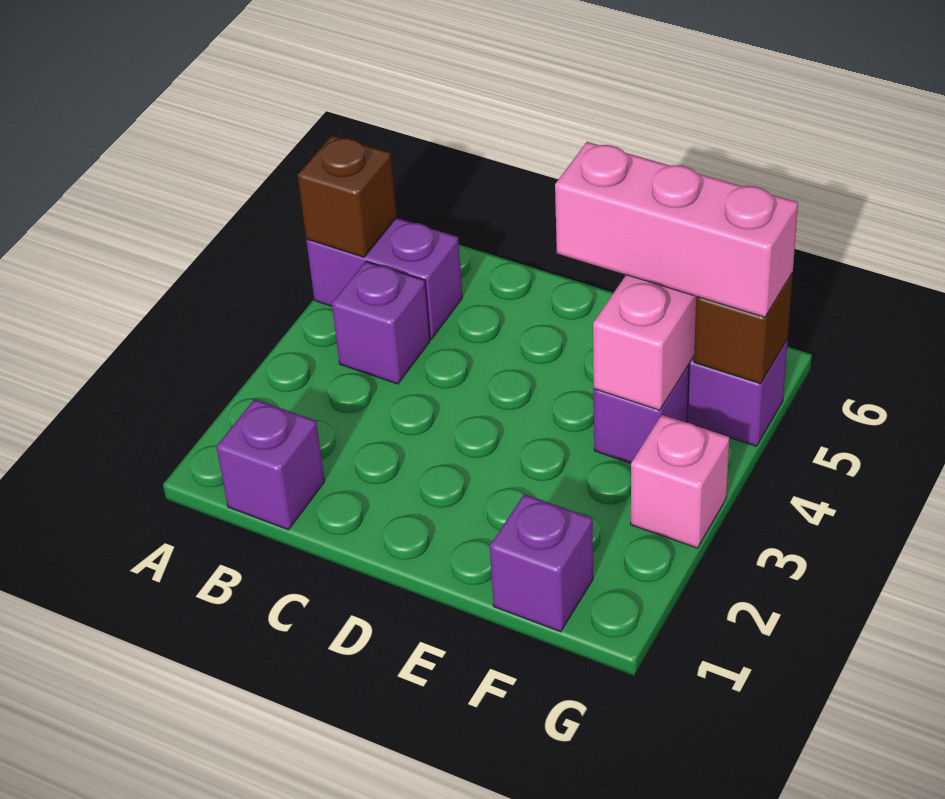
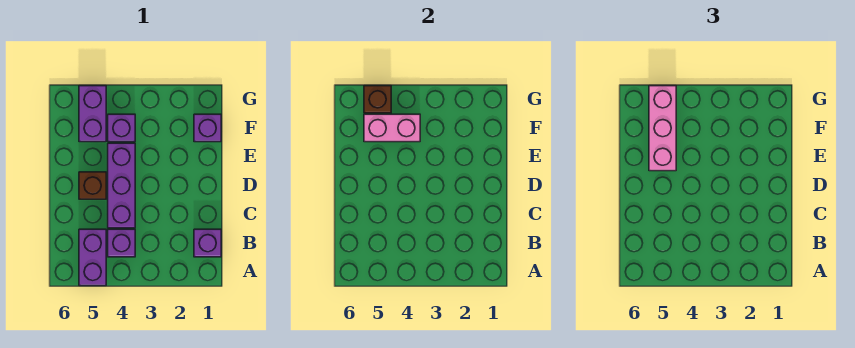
brown 1x1 brick [298,135,397,257] -> brown 1x1 brick moved to [79,172,106,199]
none -> purple 1x3 brick [108,143,135,228]
pink 1x1 brick [631,415,729,548] -> none

